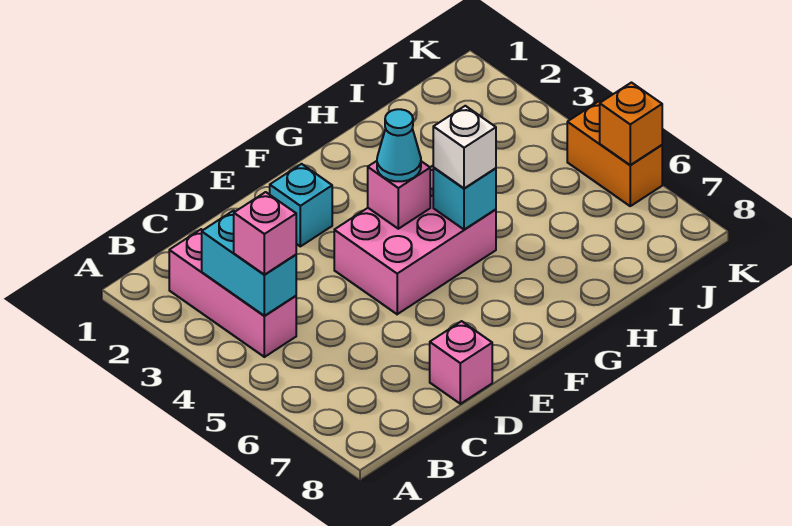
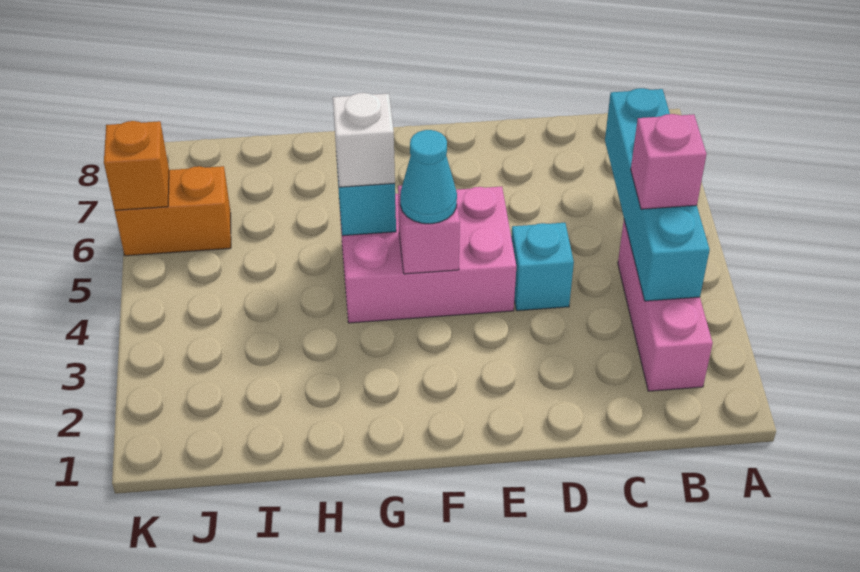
cyan 1x2 brick [202,211,296,316] -> cyan 1x4 brick [605,88,710,301]
pink 1x1 brick [430,321,492,404] -> none
cyan 1x1 brick [270,164,332,246] -> cyan 1x1 brick moved to [511,223,574,311]
orange 1x2 brick [567,101,662,206] -> orange 1x2 brick turned to [115,166,231,256]

